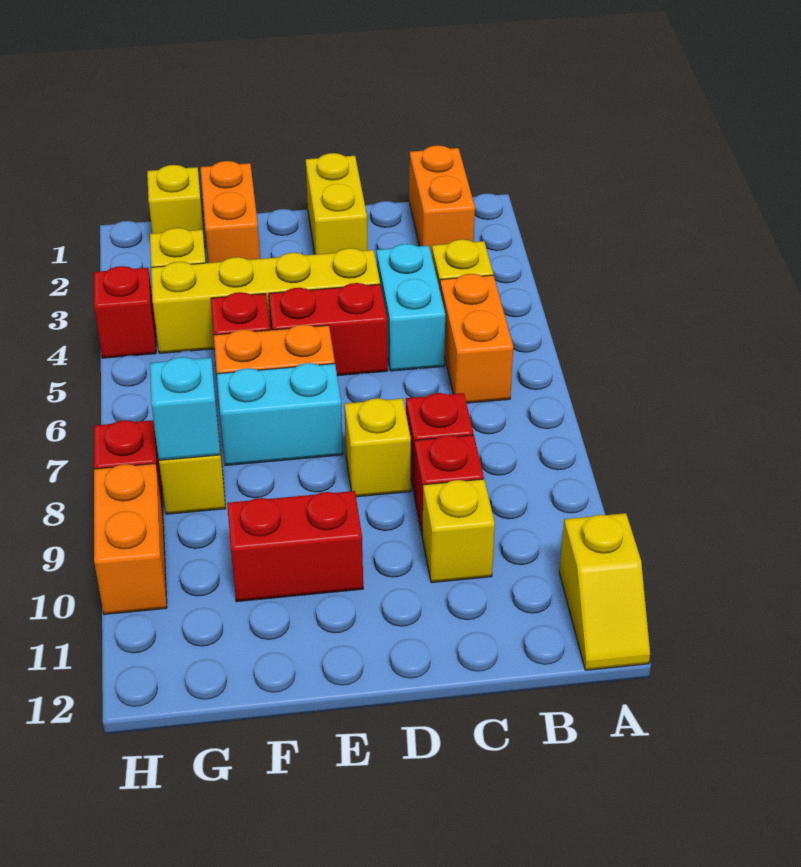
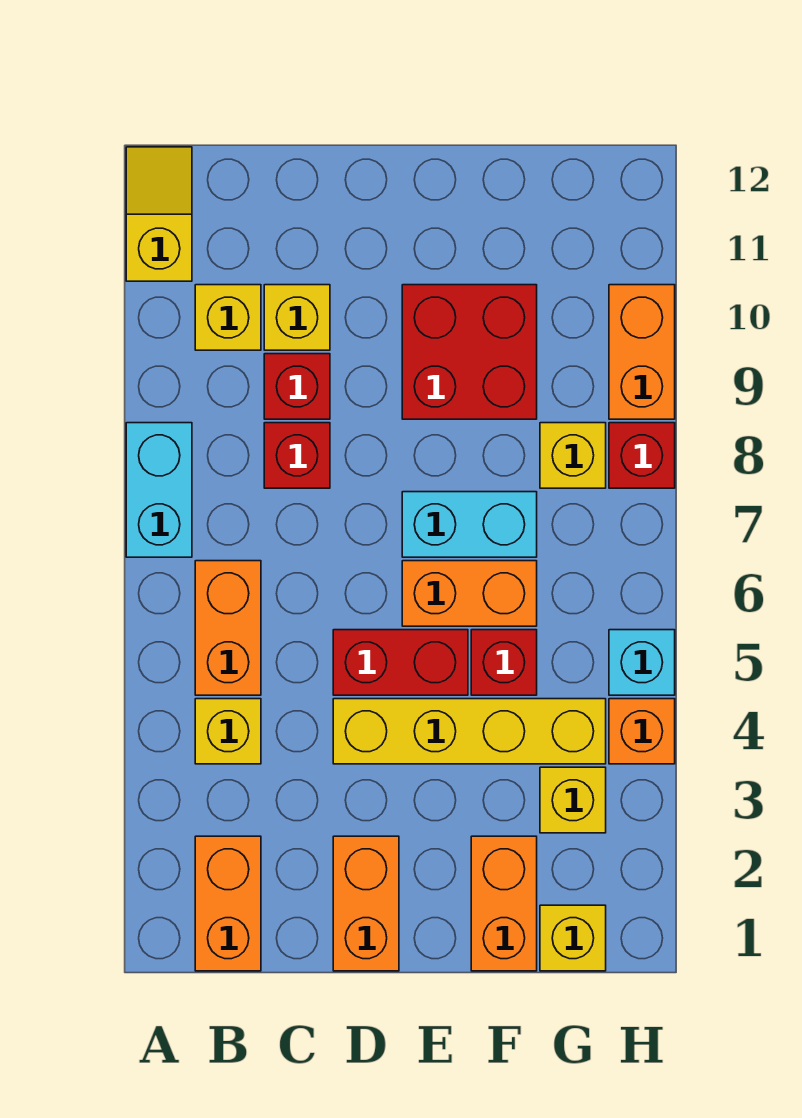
cyan 1x2 brick [376,244,445,371] -> cyan 1x2 brick moved to [126,423,192,557]
yellow 1x2 brick [306,153,368,254] -> orange 1x2 brick [333,836,399,971]
yellow 1x1 brick [344,398,411,497] -> yellow 1x1 brick moved to [195,285,261,350]
red 1x2 brick [227,491,363,602] -> red 2x2 brick [402,285,537,419]
cyan 1x1 brick [150,357,220,460] -> cyan 1x1 brick moved to [609,630,675,695]
red 1x1 brick [94,266,156,358] -> orange 1x1 brick [609,699,675,764]

